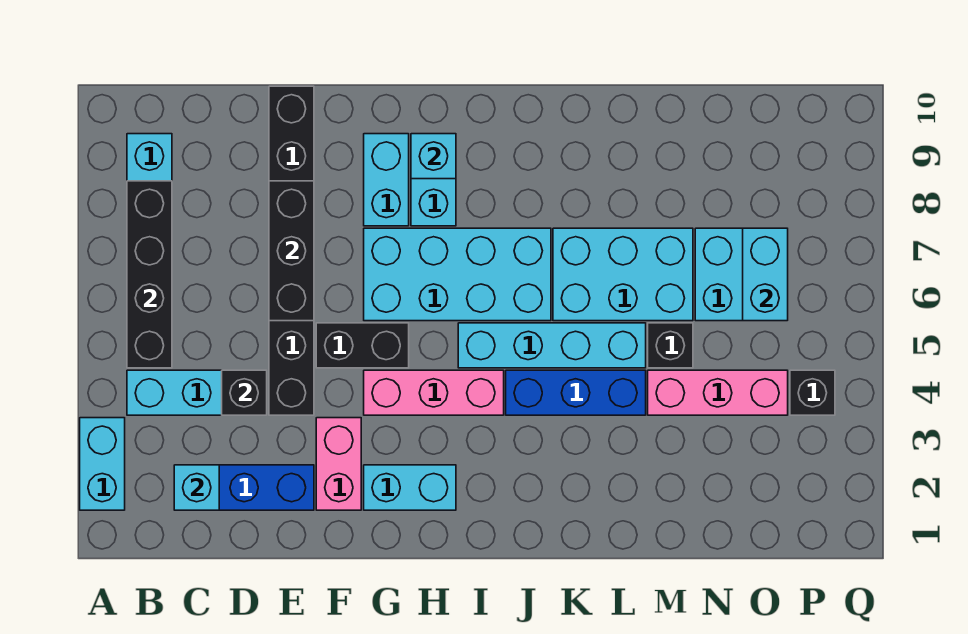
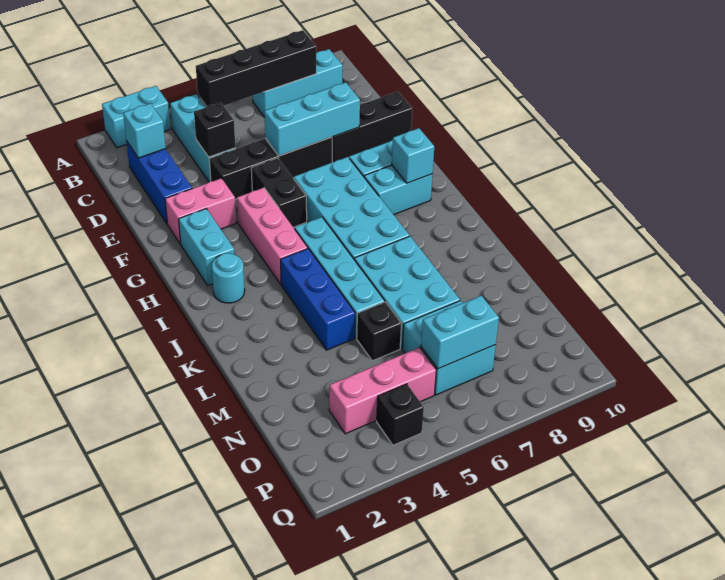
black 1x3 brick [269,181,314,321] -> cyan 1x3 brick [264,82,360,156]
none -> cyan 1x1 round brick [212,253,245,303]
pink 1x3 brick [648,370,788,415] -> pink 1x3 brick turned to [329,348,436,434]

